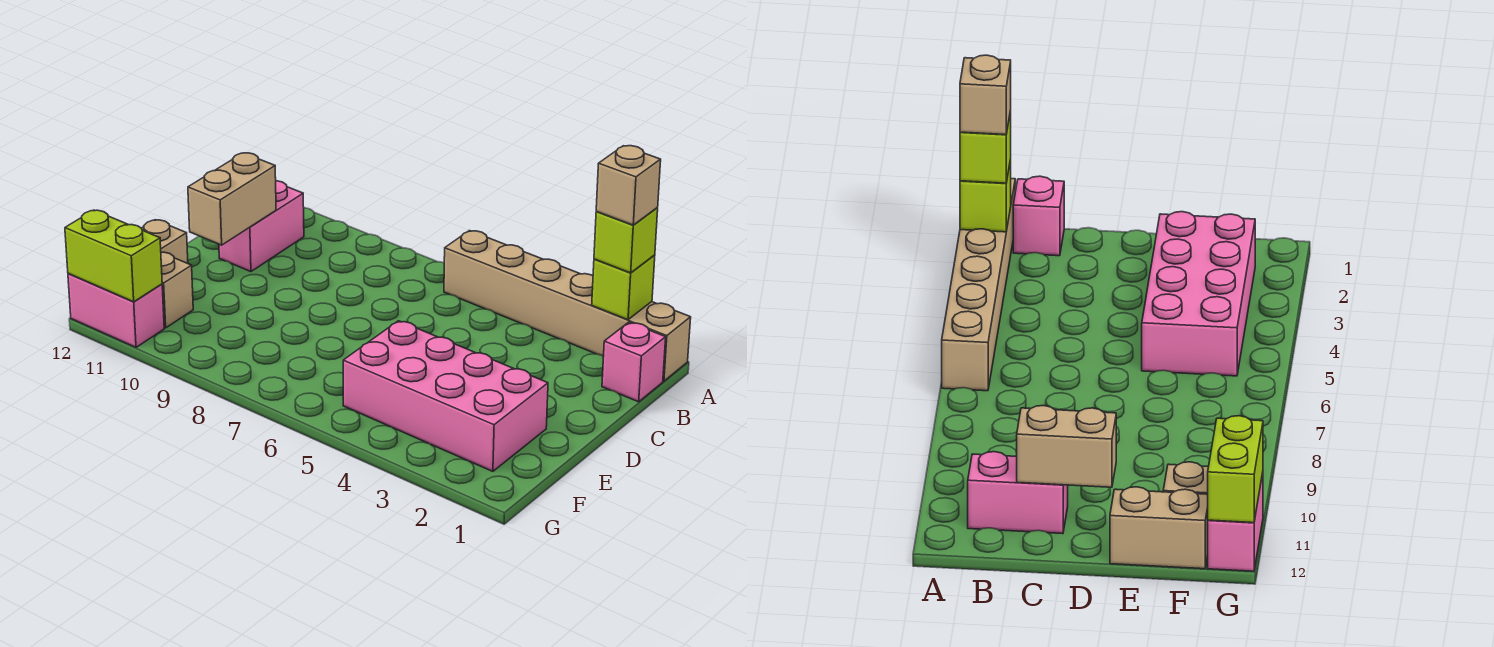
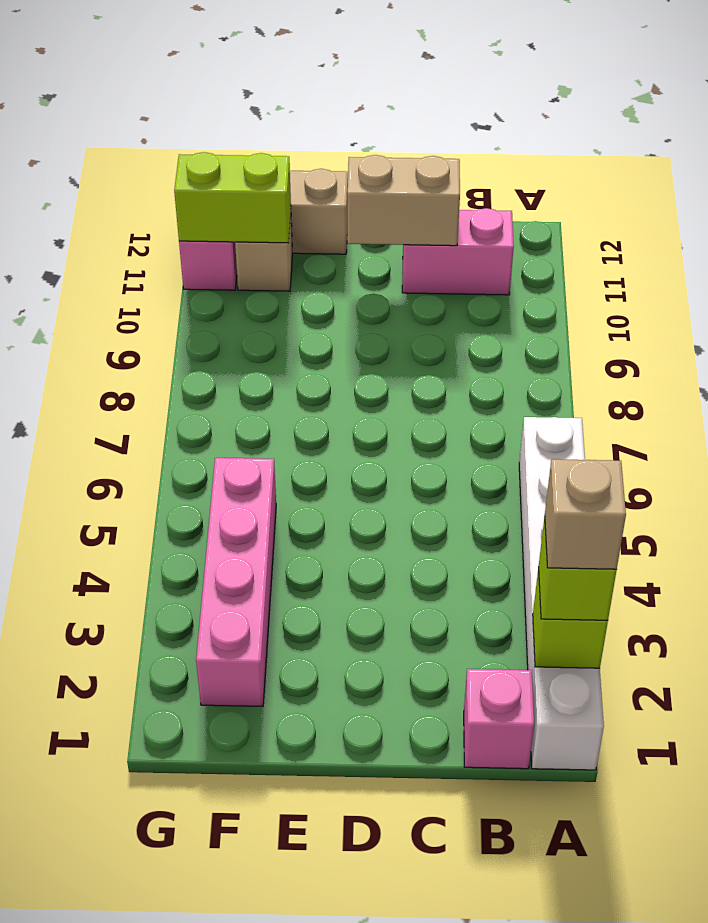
tan 1x6 brick [444,231,691,381] -> white 1x6 brick [519,417,604,770]
pink 2x4 brick [343,321,548,471] -> pink 1x4 brick [196,458,276,706]
lime 1x2 brick [65,210,162,302] -> lime 1x2 brick turned to [174,152,291,243]

